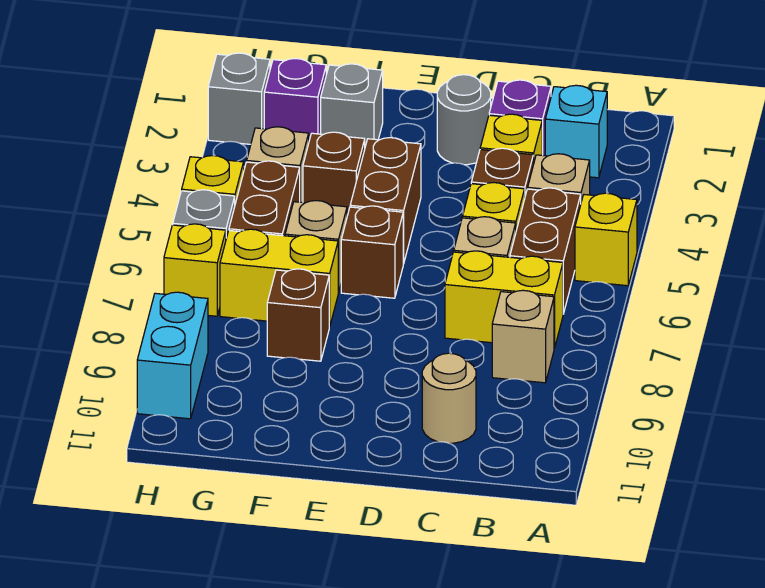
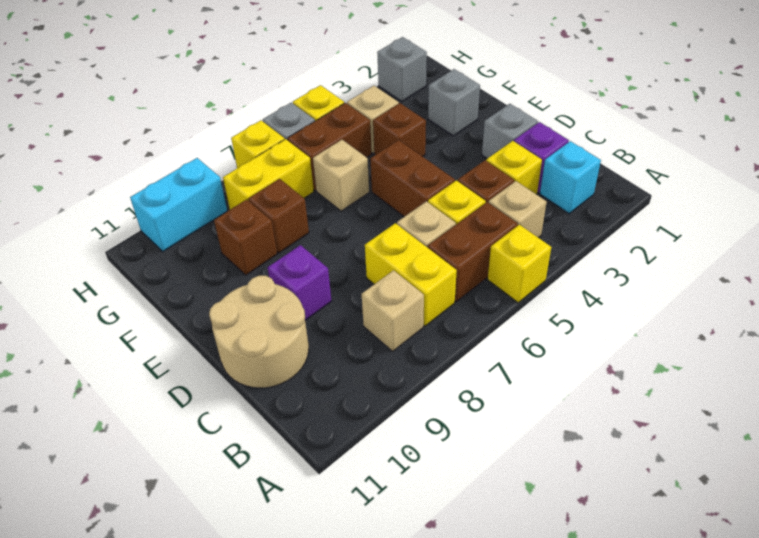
tan 1x1 round brick [422,353,476,443] -> tan 2x2 round brick [209,276,309,388]
grey 1x1 round brick [437,75,491,165] -> grey 1x1 brick [482,104,538,158]
brown 1x2 brick [350,138,421,264] -> brown 1x2 brick turned to [370,140,455,217]
brown 1x1 brick [341,206,403,298] -> brown 1x1 brick moved to [214,200,277,275]
yellow 1x2 brick [220,229,338,327] -> yellow 1x2 brick turned to [223,139,314,209]
purple 1x1 brick [264,59,326,140] -> purple 1x1 brick moved to [268,245,331,320]

